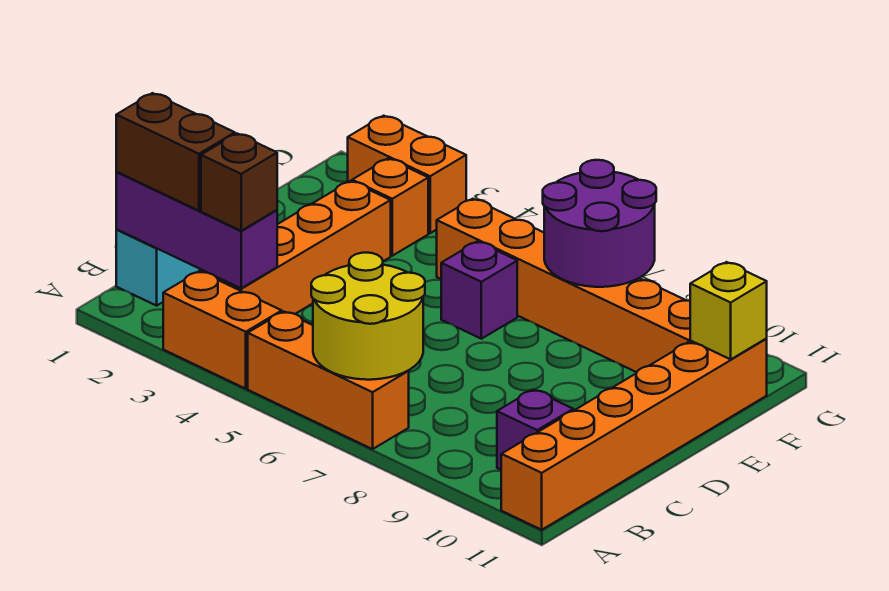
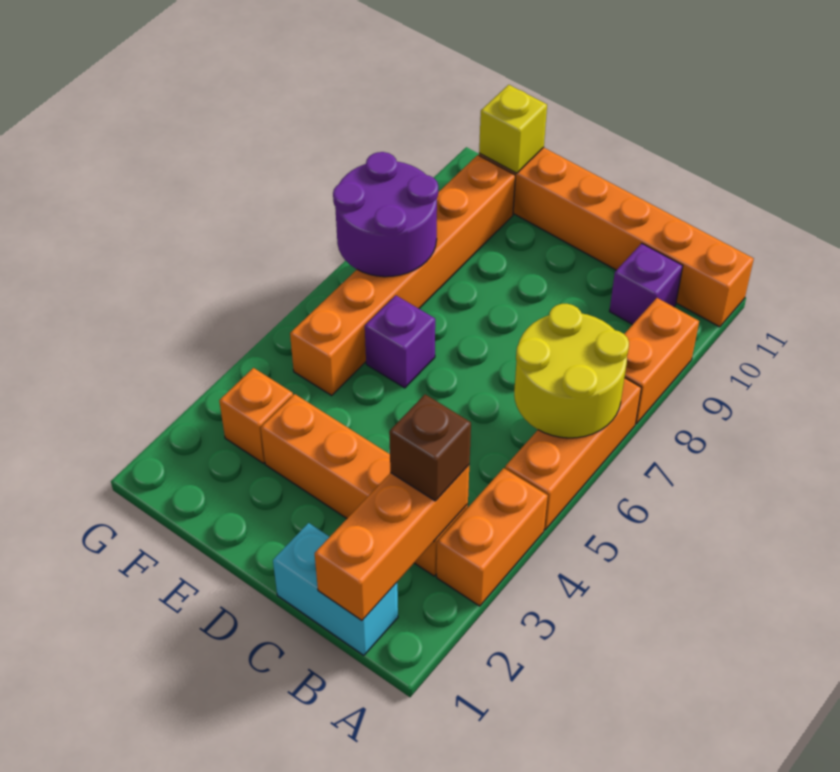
purple 1x3 brick [116,172,277,288] -> orange 1x3 brick [315,465,469,621]
brown 1x2 brick [116,93,235,211] -> none
orange 1x2 brick [348,116,466,233] -> orange 1x2 brick moved to [624,298,699,424]

